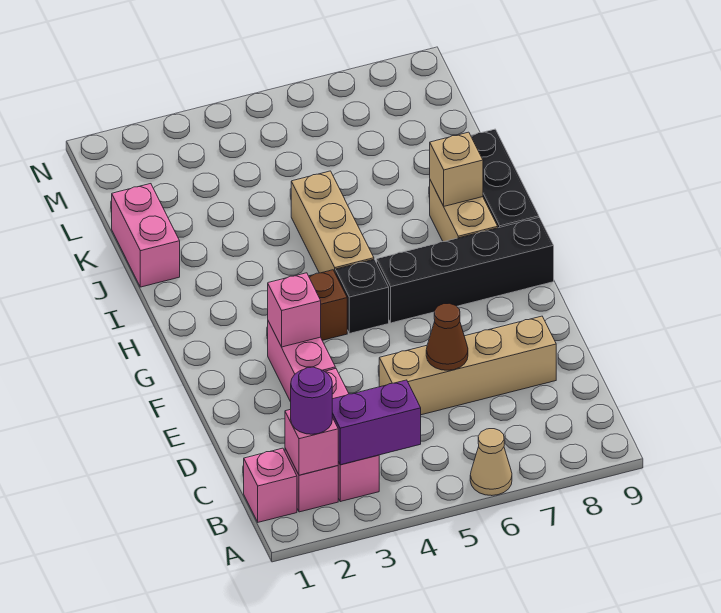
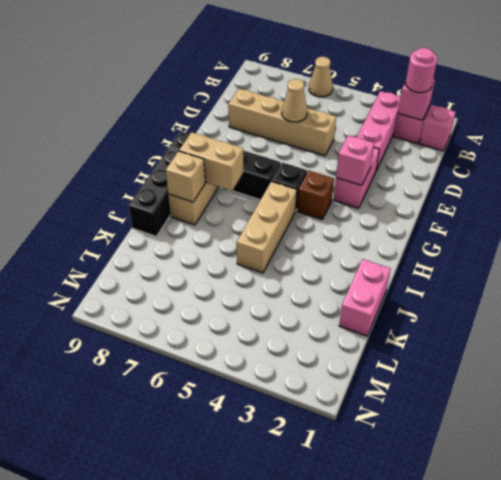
purple 1x1 round brick [291,367,332,434] -> pink 1x1 round brick [406,48,437,93]
purple 1x2 brick [332,380,421,465] -> none
brown 1x1 cone [426,303,468,370] -> tan 1x1 cone [282,79,308,122]
none -> tan 1x2 brick [179,132,243,191]

